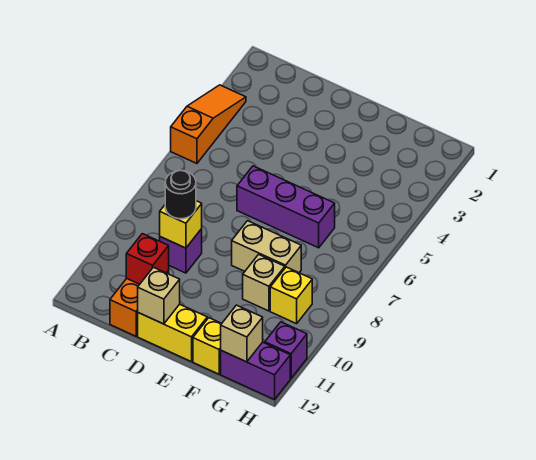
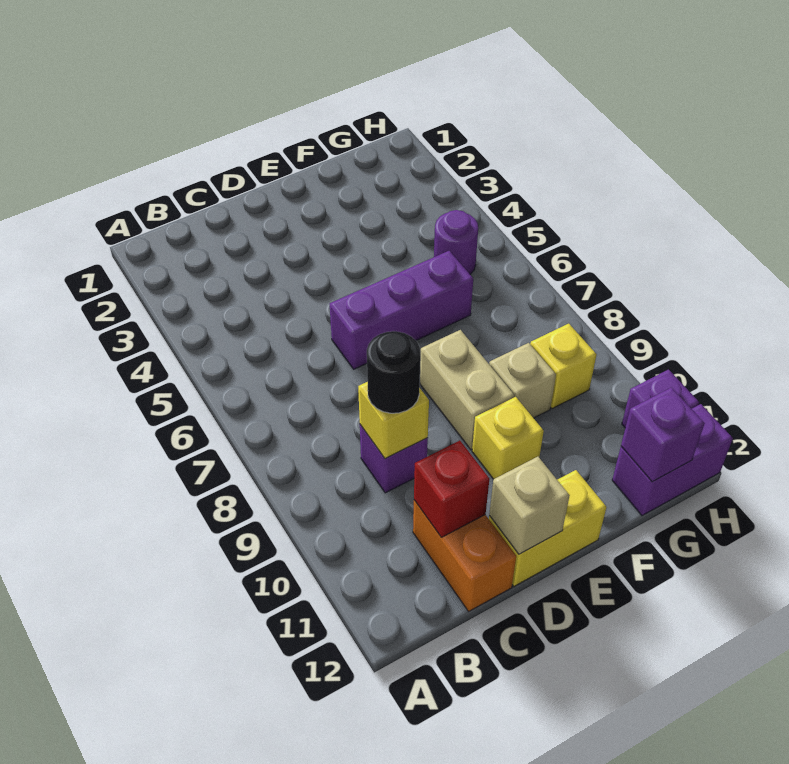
orange 1x3 slope [171,85,246,163] -> none
tan 1x2 brick [232,221,301,273] -> tan 1x2 brick turned to [420,330,514,450]
yellow 1x1 brick [193,318,222,374] -> yellow 1x1 brick moved to [472,397,544,479]
none -> purple 1x1 round brick [434,210,478,274]
tan 1x1 brick [221,305,263,362] -> purple 1x1 brick [621,387,704,482]

